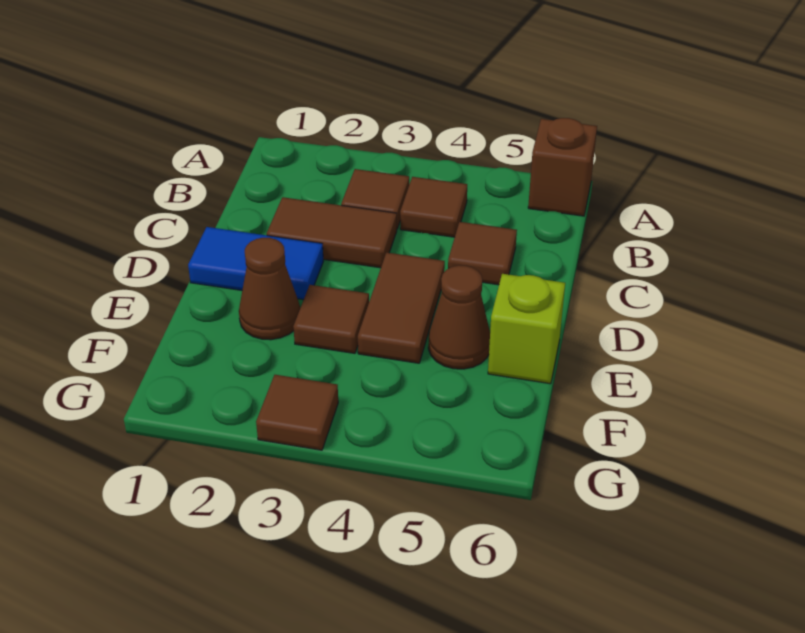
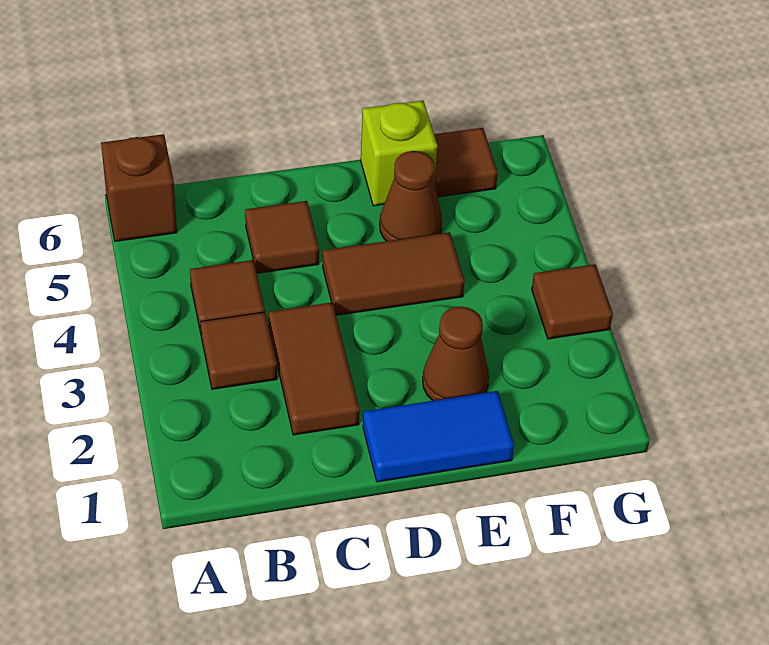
blue 1x2 tile [188,227,323,300] -> blue 1x2 tile turned to [363,391,514,482]
brown 1x1 tile [293,285,369,353] -> brown 1x1 tile moved to [434,128,498,197]

